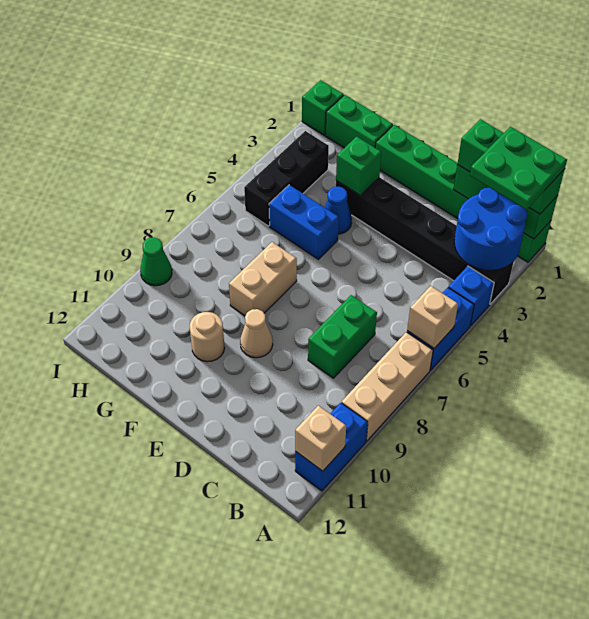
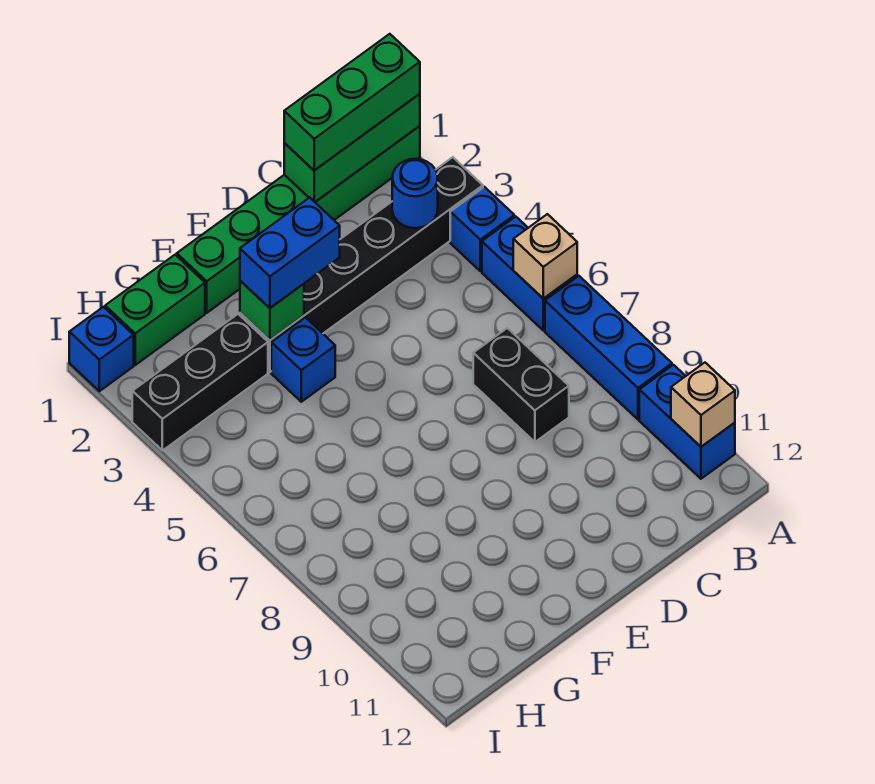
green 2x2 plate [470,127,567,210] -> none
blue 2x2 round brick [454,188,527,270] -> blue 1x1 round brick [392,159,438,228]
tan 1x3 brick [342,332,433,441] -> blue 1x3 brick [545,276,672,419]
green 1x2 brick [308,295,377,378] -> black 1x2 brick [473,328,569,442]
tan 1x1 cone [240,309,273,358] -> none
blue 1x1 cone [325,187,352,234] -> blue 1x1 brick [271,317,335,402]
blue 1x2 brick [269,185,339,259] -> blue 1x2 brick moved to [240,198,340,308]
tan 1x2 brick [229,242,297,316] -> none
tan 1x1 round brick [190,312,225,362] -> none
black 1x3 brick [244,131,329,226] -> black 1x3 brick turned to [132,314,268,451]
green 1x1 brick [302,80,344,135] -> blue 1x1 brick [69,307,134,391]
green 1x1 cone [140,238,172,286] -> none

